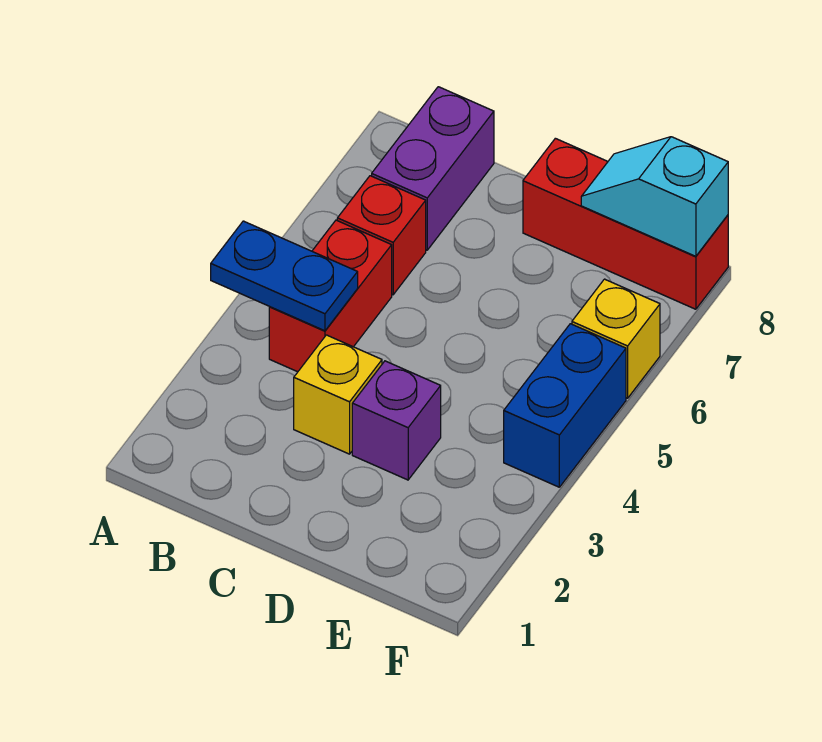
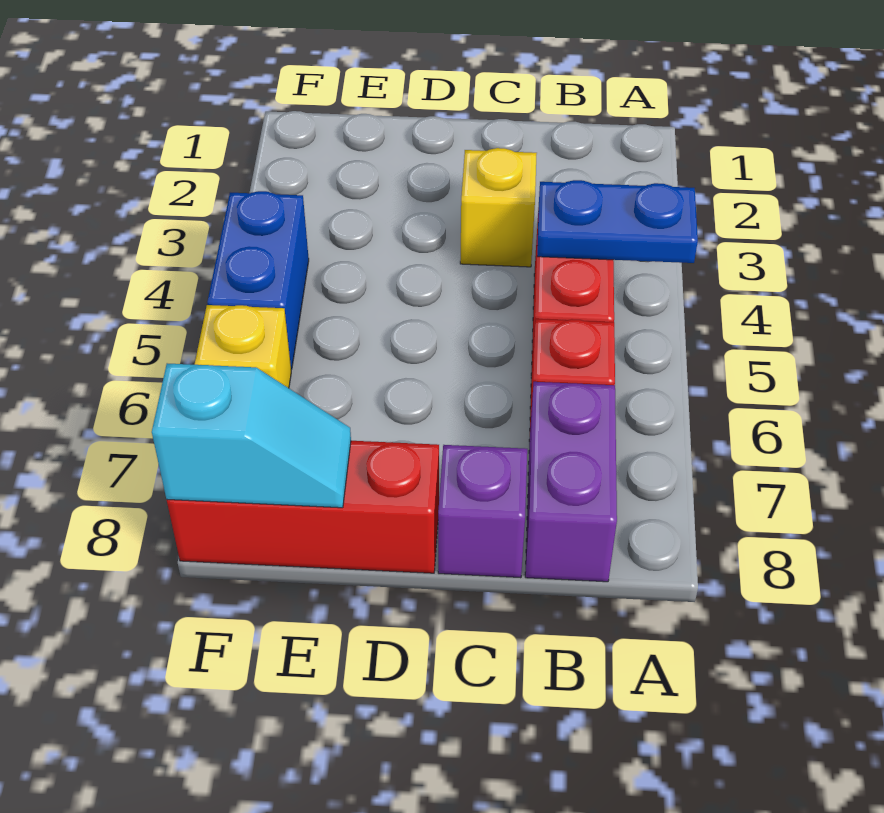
purple 1x1 brick [352,361,441,480] -> purple 1x1 brick moved to [438,445,527,578]

